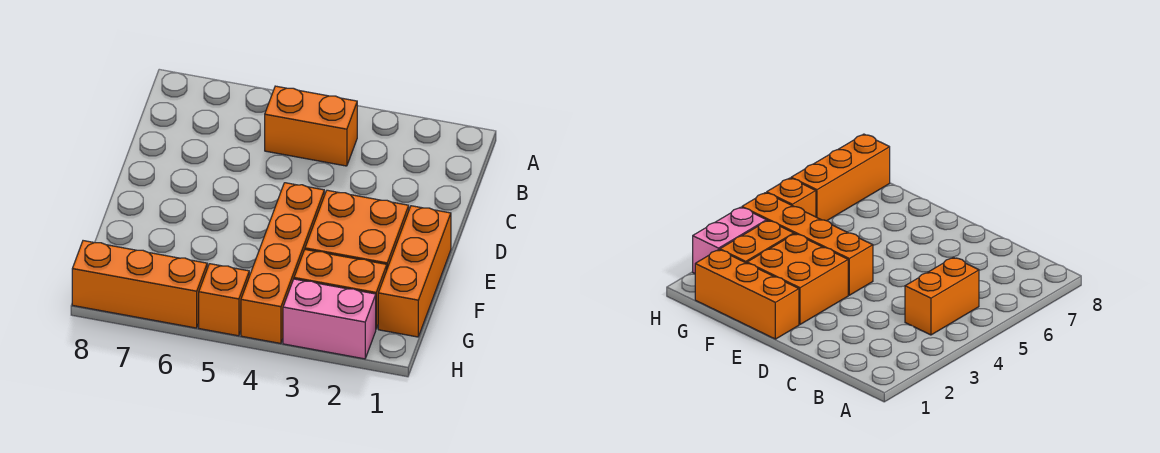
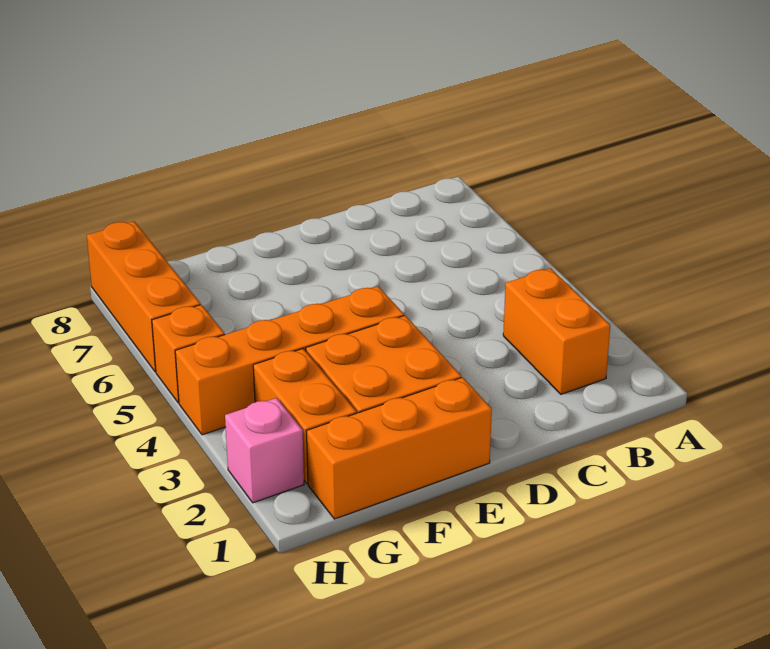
orange 1x2 brick [265,86,357,166] -> orange 1x2 brick moved to [503,268,610,394]
pink 1x2 brick [283,279,376,359] -> pink 1x1 brick [225,398,304,503]

